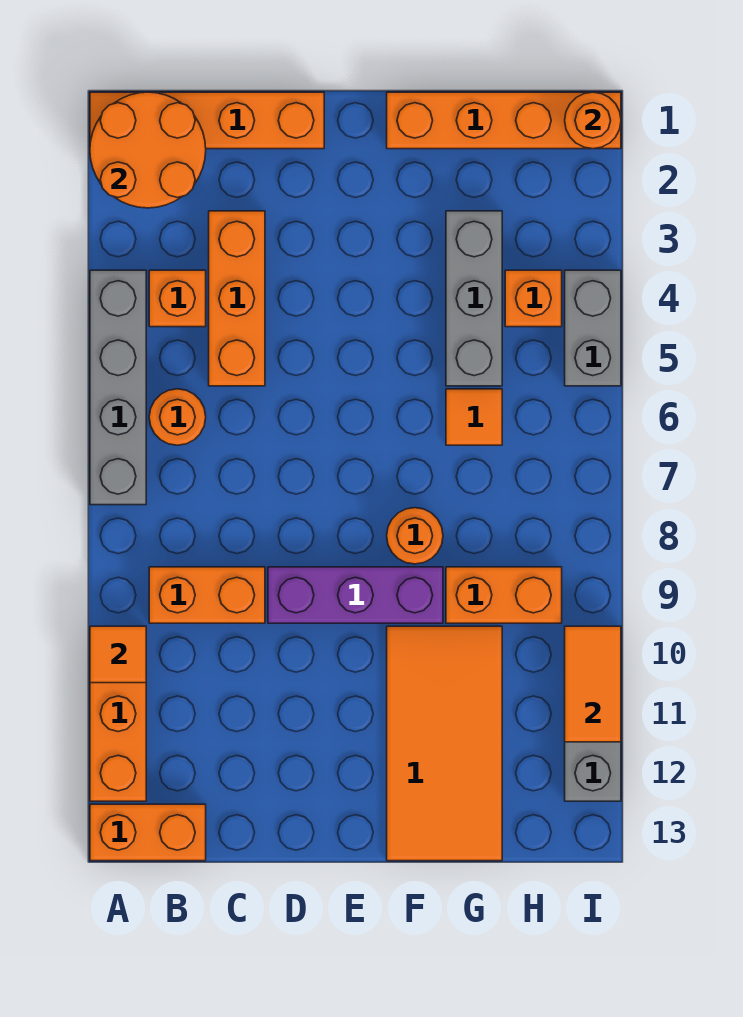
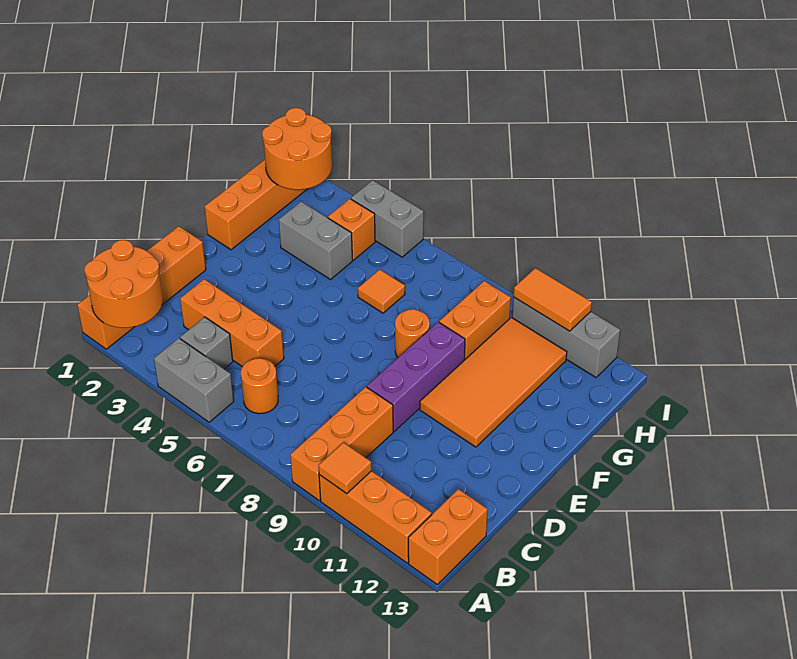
grey 1x4 brick [90,270,146,505] -> grey 1x2 brick [154,338,234,422]
orange 1x1 brick [149,270,206,327] -> grey 1x1 brick [180,317,233,369]
orange 1x2 brick [149,567,265,623] -> orange 1x3 brick [290,387,393,500]
orange 2x4 tile [387,626,502,861] -> orange 2x4 tile turned to [420,317,567,447]
grey 1x3 brick [446,211,502,386] -> grey 1x2 brick [279,202,353,279]
orange 1x1 round brick [565,92,621,149] -> orange 2x2 round brick [262,108,332,190]

